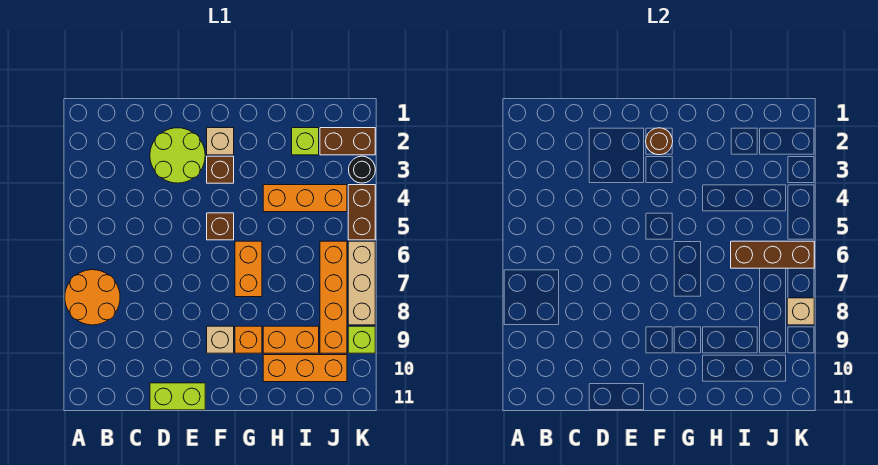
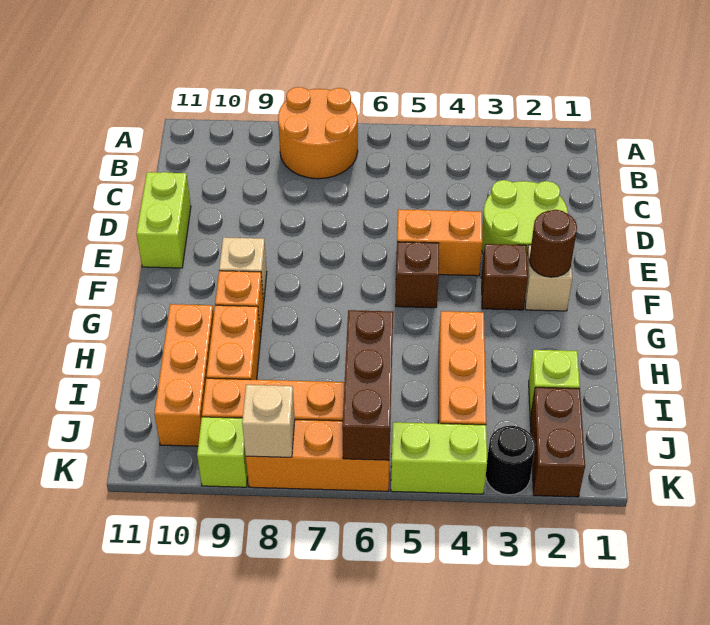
orange 1x2 brick [235,241,262,297] -> orange 1x2 brick moved to [397,209,483,276]
brown 1x2 brick [348,185,375,240] -> lime 1x2 brick [391,422,487,494]
tan 1x3 brick [348,241,375,325] -> orange 1x3 brick [246,420,389,491]

